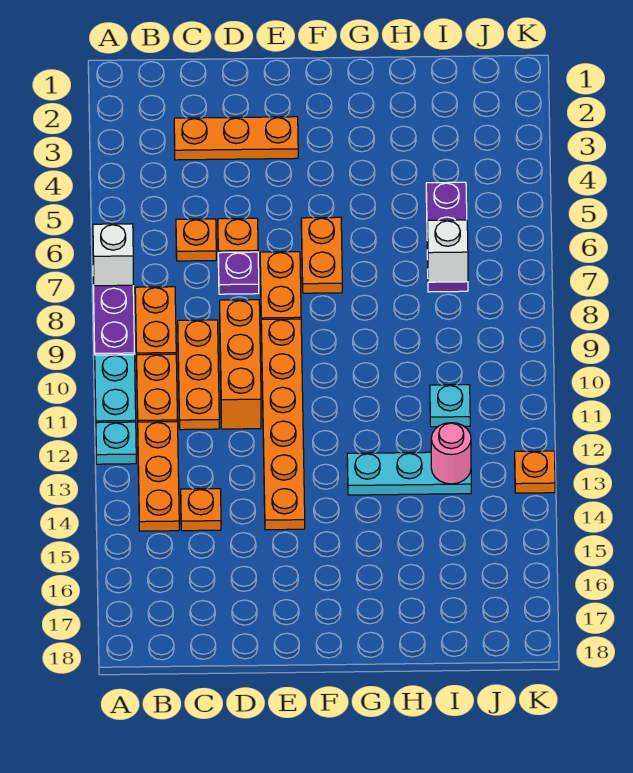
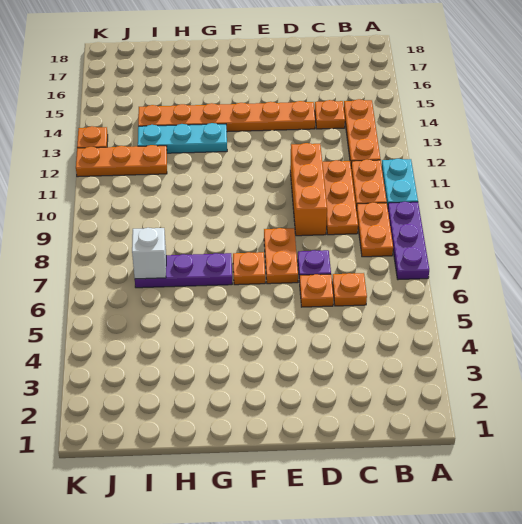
white 1x1 brick [93,224,133,286] -> none
cyan 1x1 plate [96,422,136,464] -> none
orange 1x3 plate [174,117,298,160] -> orange 1x3 plate moved to [76,145,167,177]
orange 1x6 plate [261,319,305,530] -> orange 1x6 plate turned to [138,101,315,132]
orange 1x2 plate [301,217,342,293] -> orange 1x1 plate [233,252,265,285]
purple 1x3 plate [426,182,468,292] -> purple 1x3 plate turned to [135,253,232,288]
cyan 1x1 plate [430,385,470,427] -> none
pink 1x1 round brick [431,423,471,484] -> none

